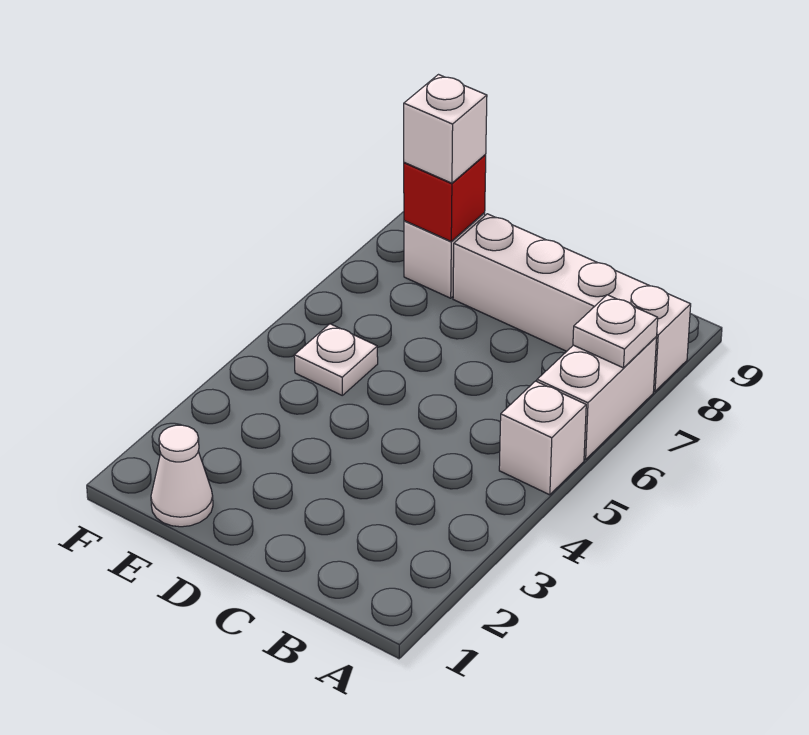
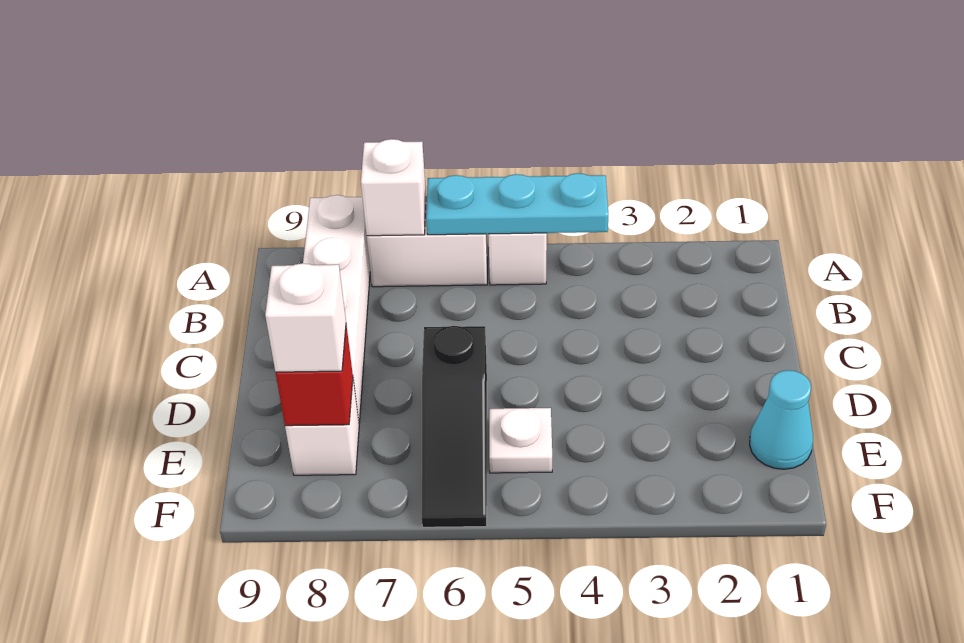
none -> cyan 1x3 plate [426,173,608,235]
white 1x1 plate [573,295,658,368] -> white 1x1 brick [361,139,426,236]
none -> black 1x3 slope [422,326,487,527]
white 1x1 cone [151,425,213,527] -> cyan 1x1 cone [750,370,813,469]

